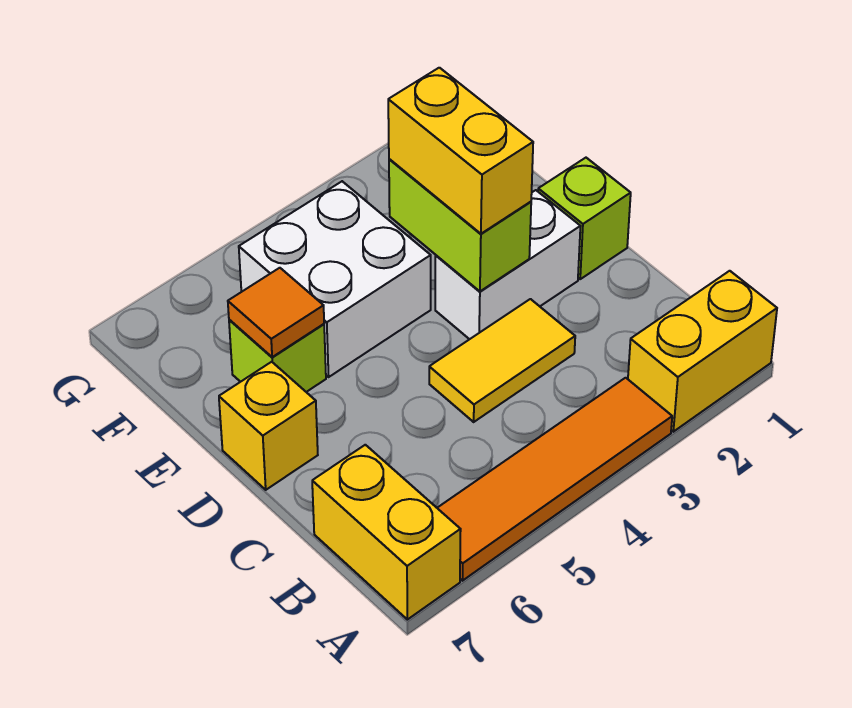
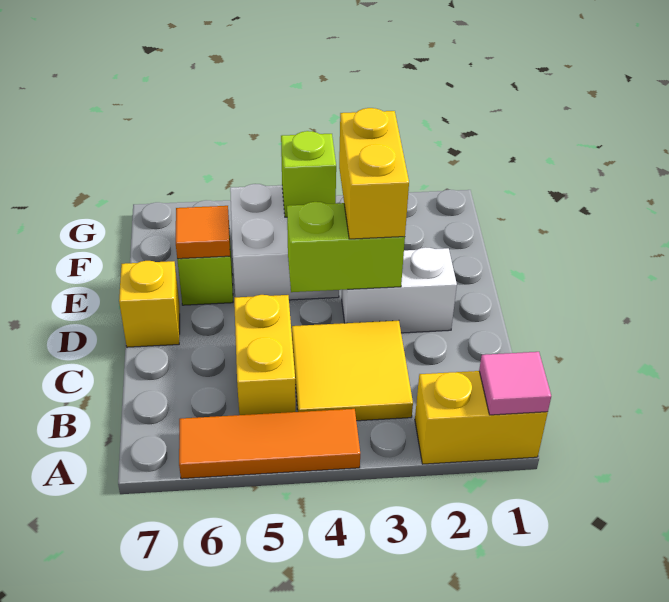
none -> pink 1x1 tile [479,352,551,415]
orange 1x4 tile [438,378,672,581] -> orange 1x3 tile [179,409,360,479]
yellow 1x2 brick [312,445,461,620] -> yellow 1x2 brick moved to [234,295,296,415]
yellow 1x2 tile [429,299,575,422] -> yellow 2x2 tile [292,321,413,421]
lime 1x1 brick [538,158,631,279] -> lime 1x1 brick moved to [281,131,336,217]
lime 1x2 brick [389,159,531,291] -> lime 1x2 brick turned to [287,202,405,292]

